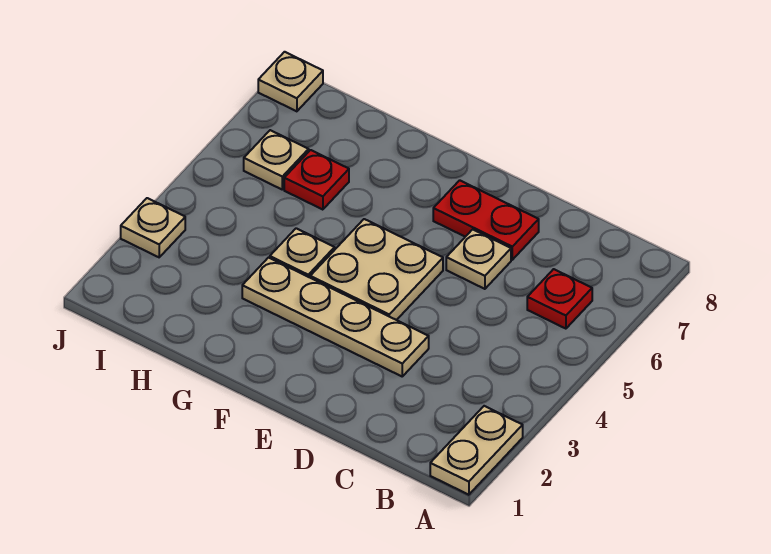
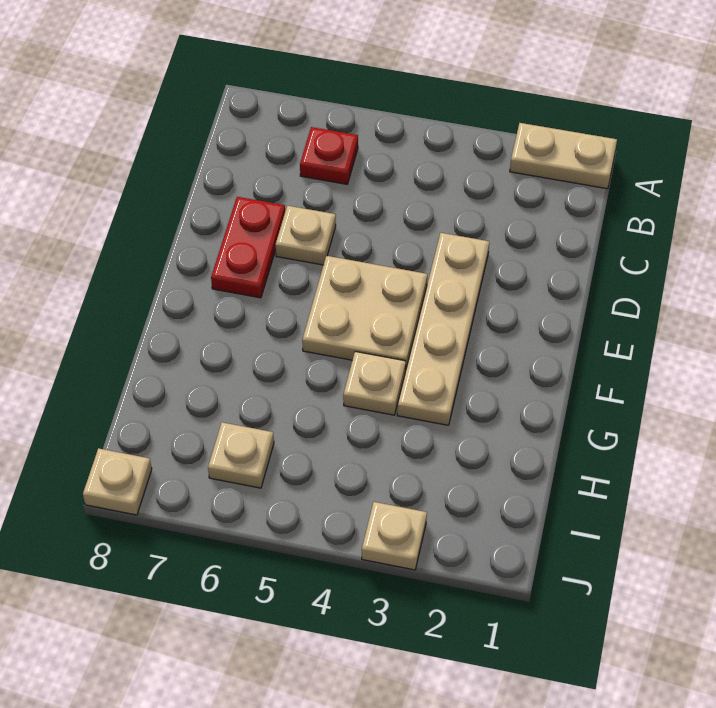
red 1x1 plate [284,150,349,210] -> none

